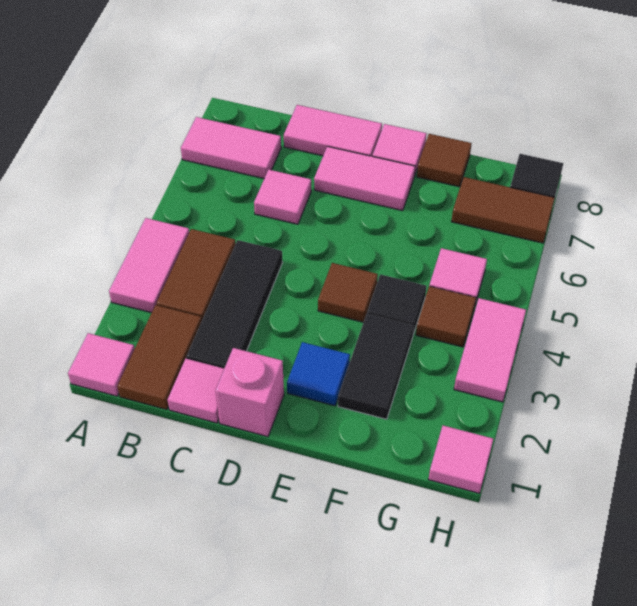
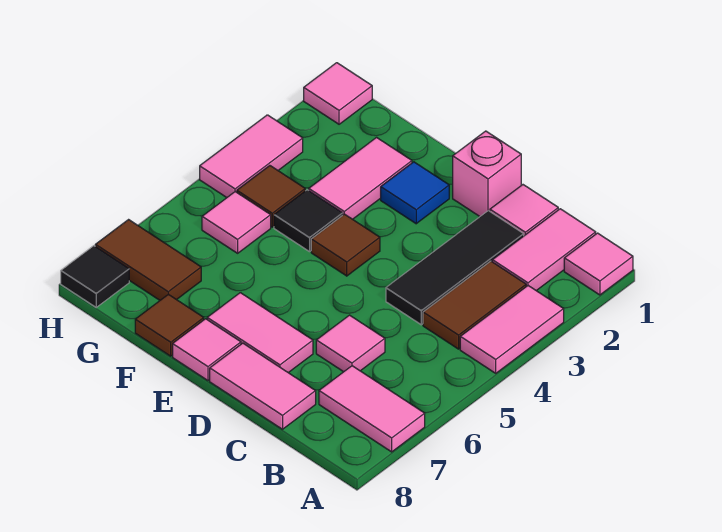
brown 1x2 tile [117,305,202,410] -> pink 1x2 tile [492,209,596,291]
black 1x2 tile [338,314,414,419] -> pink 1x2 tile [309,138,412,219]

